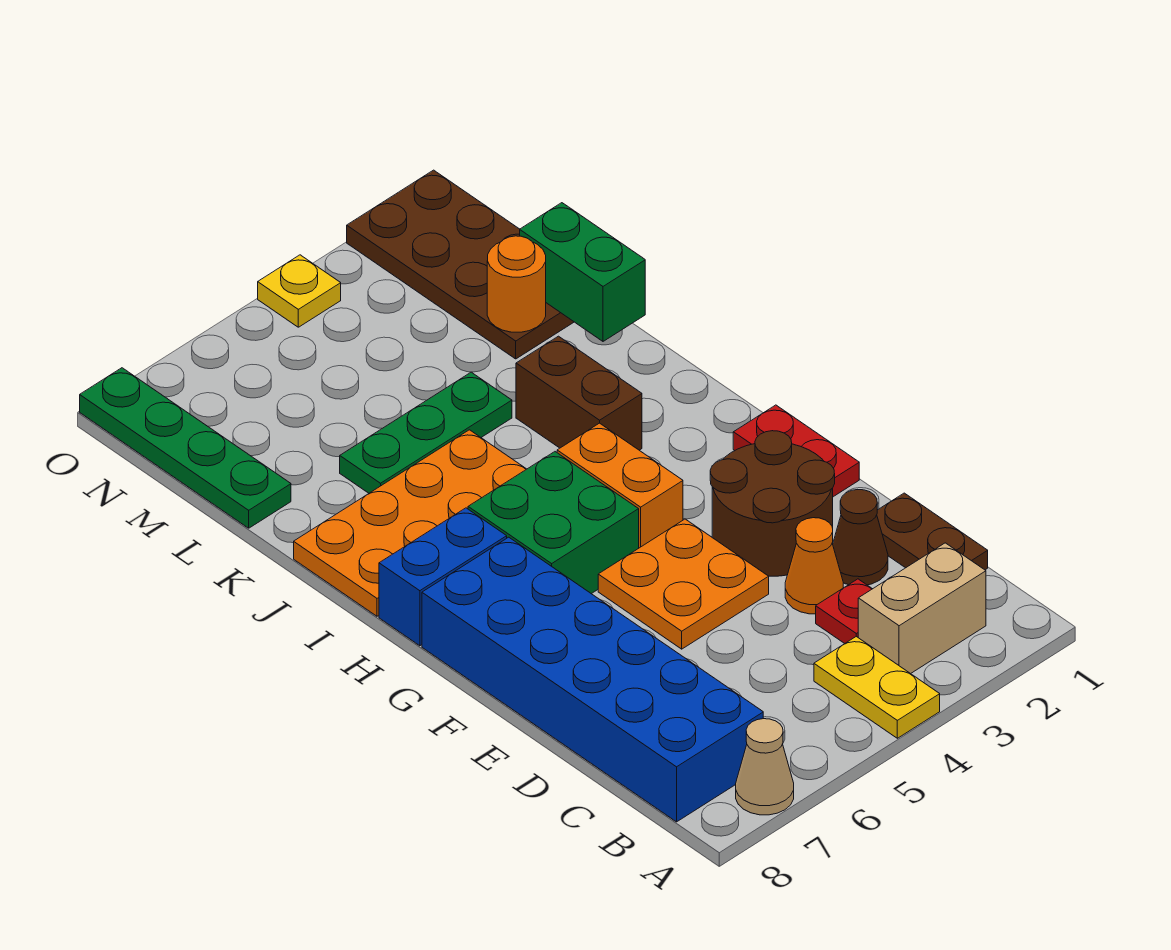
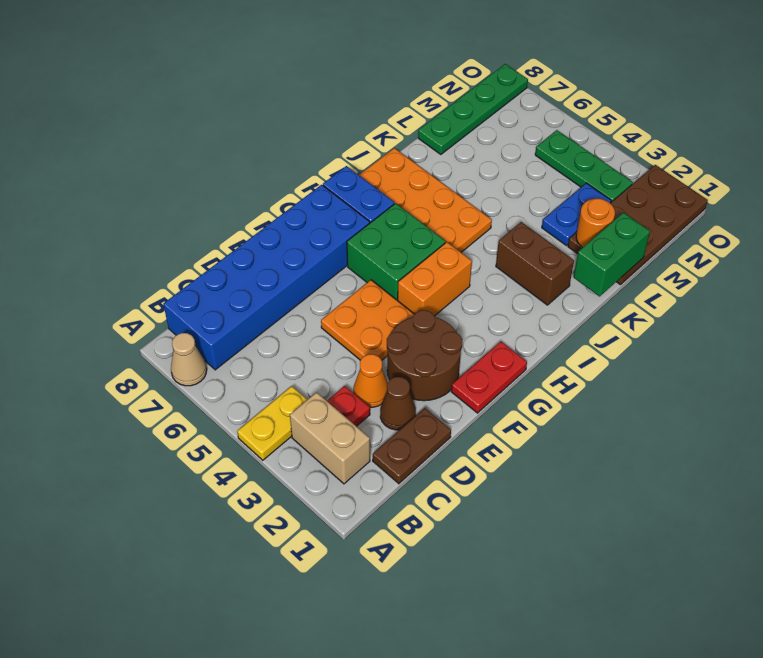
brown 1x2 brick [516,336,642,450] -> brown 1x2 brick turned to [496,222,574,305]
green 1x3 plate [340,372,512,493] -> green 1x3 plate moved to [535,130,633,202]
none -> blue 1x2 plate [542,183,611,246]
yellow 1x1 plate [258,255,341,327] -> none

